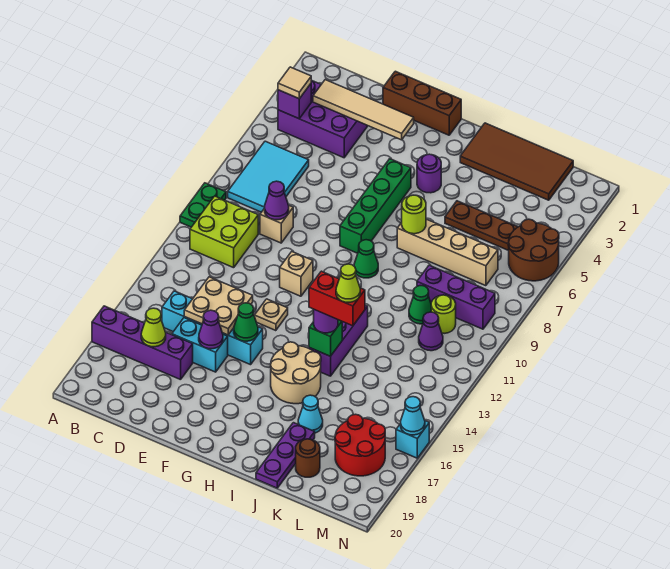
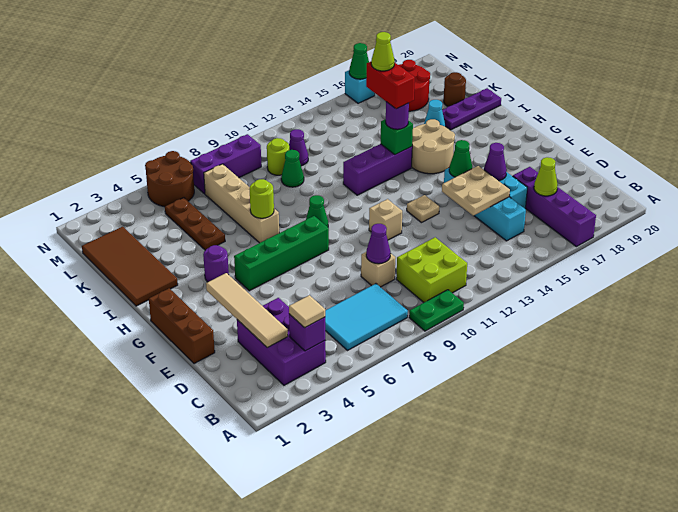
purple 1x3 brick [417,265,495,329] -> purple 1x3 brick turned to [190,134,261,194]
cyan 1x1 cone [401,397,425,435] -> green 1x1 cone [349,43,369,79]

